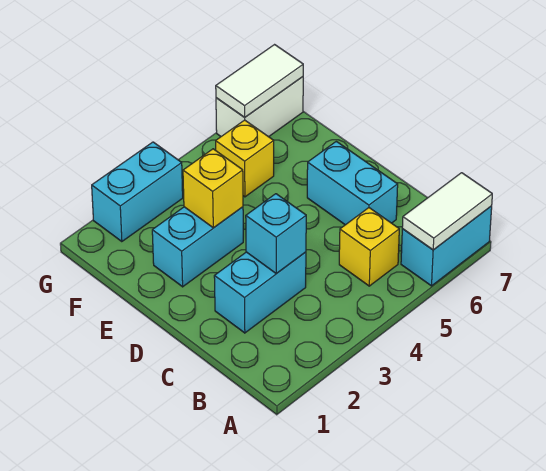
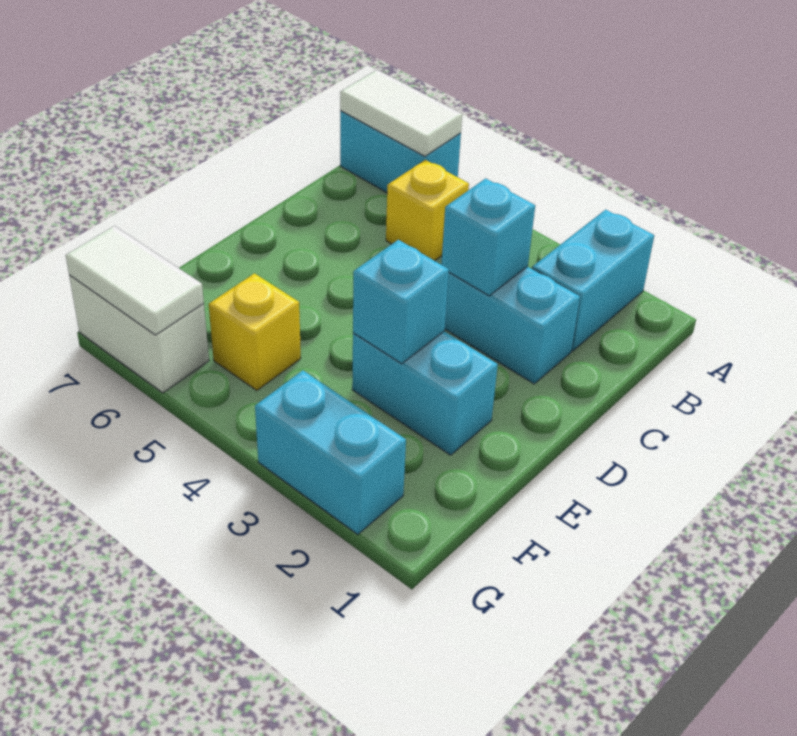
cyan 1x2 brick [307,141,398,225] -> cyan 1x2 brick moved to [532,210,654,351]
yellow 1x1 brick [183,149,243,228] -> cyan 1x1 brick [353,240,449,364]

